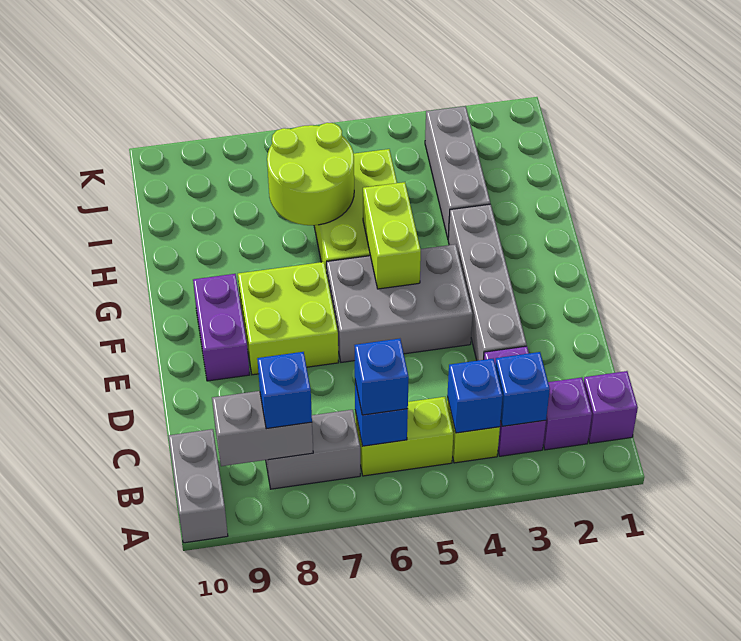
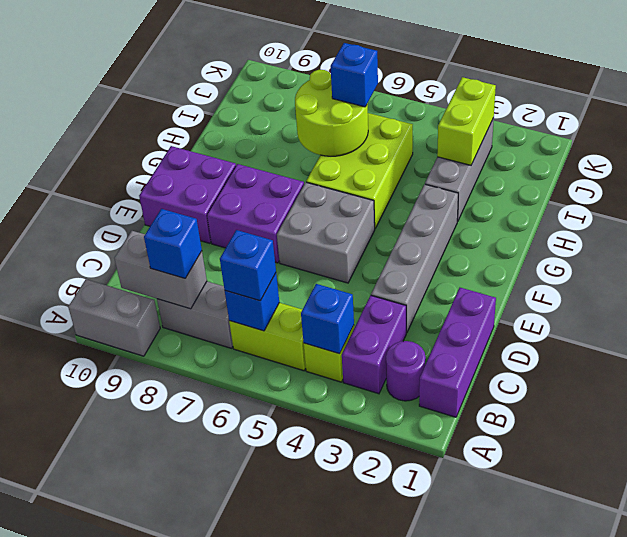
grey 1x2 brick [169,429,228,543] -> grey 1x2 brick turned to [68,279,160,356]
purple 1x1 brick [584,371,638,443] -> purple 1x3 brick [419,288,496,417]
purple 1x1 brick [543,377,592,450] -> purple 1x1 round brick [386,341,426,401]
blue 1x1 brick [495,352,550,426] -> blue 1x1 brick moved to [331,43,378,107]
grey 2x3 brick [326,244,473,362] -> grey 2x2 brick [277,182,375,283]
lime 2x2 brick [238,262,339,375] -> purple 2x2 brick [207,164,304,263]
purple 1x2 brick [193,274,250,381] -> purple 2x2 brick [139,146,236,243]
lime 1x2 brick [363,182,421,289] -> lime 1x2 brick moved to [437,77,496,165]

